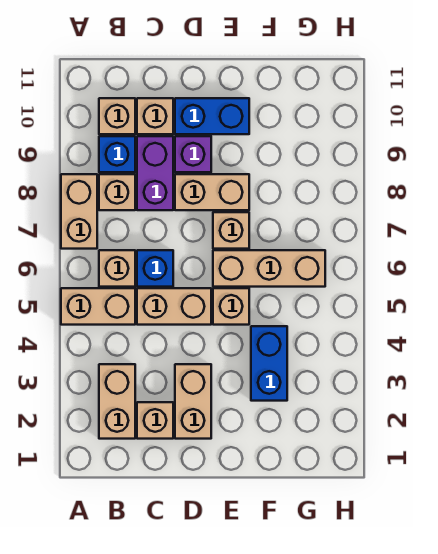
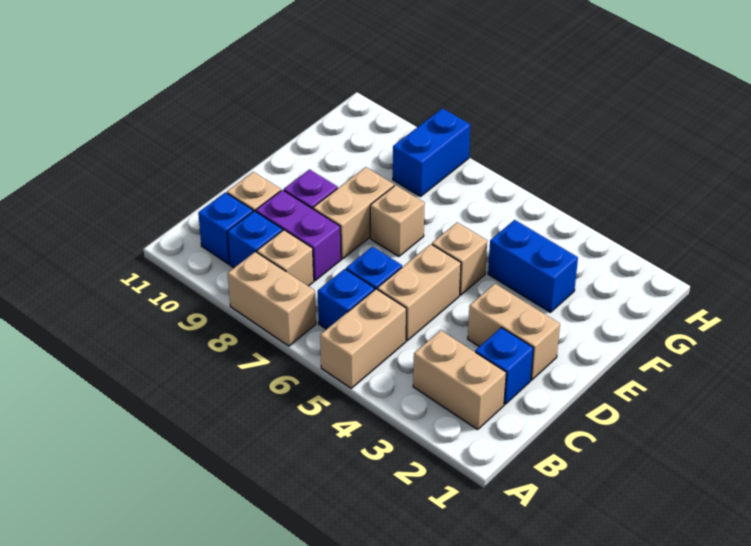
tan 1x1 brick [99,250,135,287] -> blue 1x1 brick [318,269,375,329]
tan 1x1 brick [99,98,135,134] -> blue 1x1 brick [198,192,253,264]
tan 1x1 brick [137,402,173,439] -> blue 1x1 brick [475,328,534,404]
blue 1x2 brick [175,98,249,134] -> blue 1x2 brick moved to [393,108,470,197]
tan 1x3 brick [213,250,325,287] -> none

